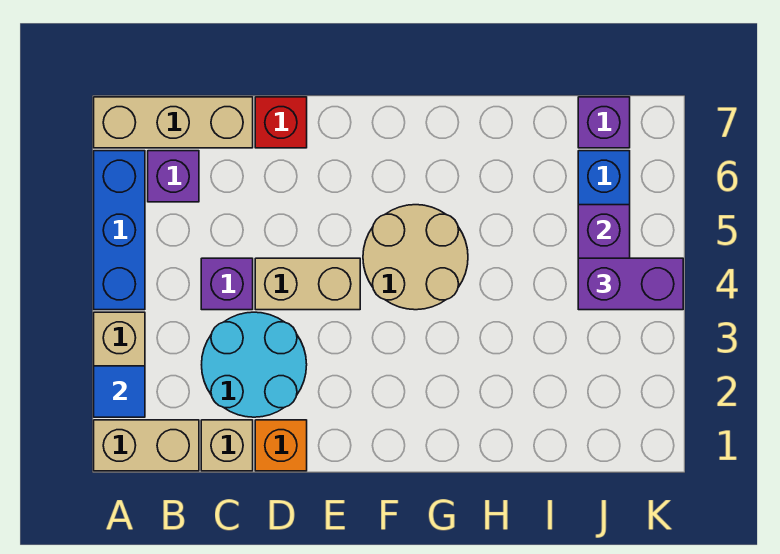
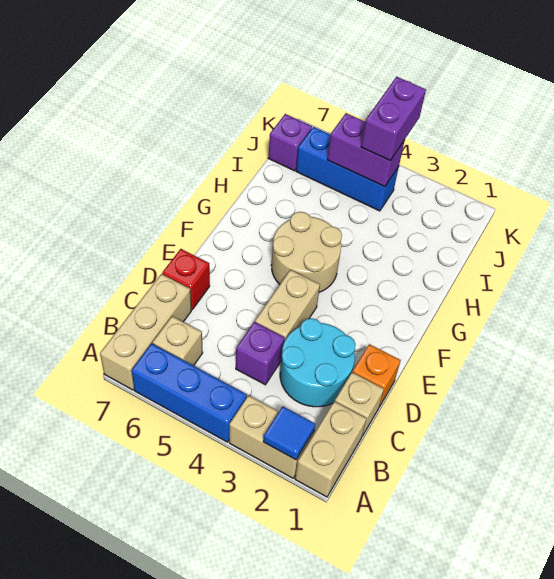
purple 1x1 brick [148,151,199,202] -> tan 1x1 brick [153,316,203,366]

